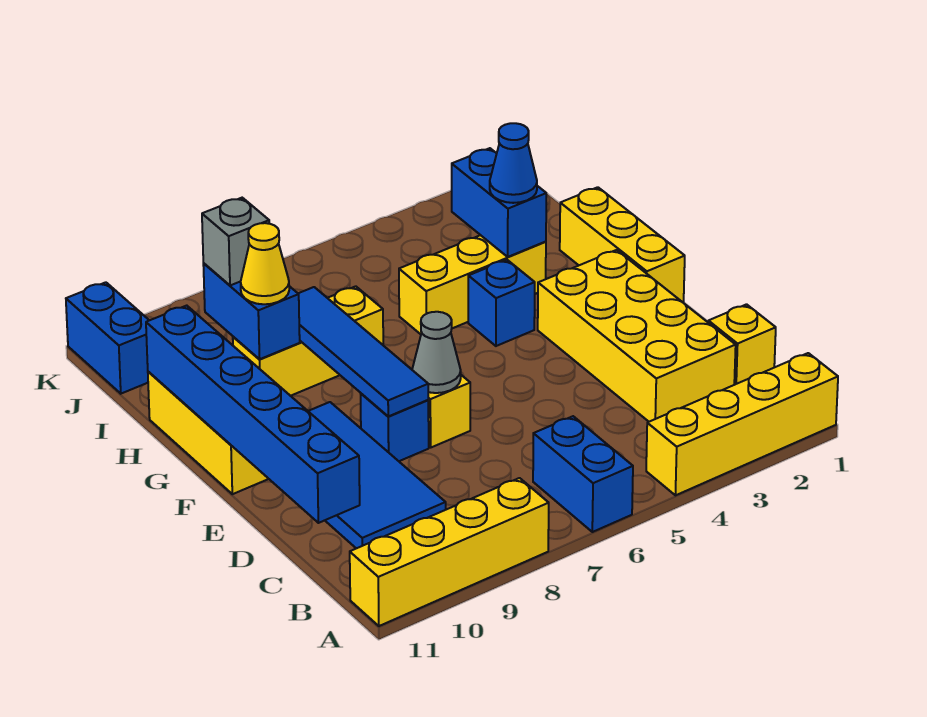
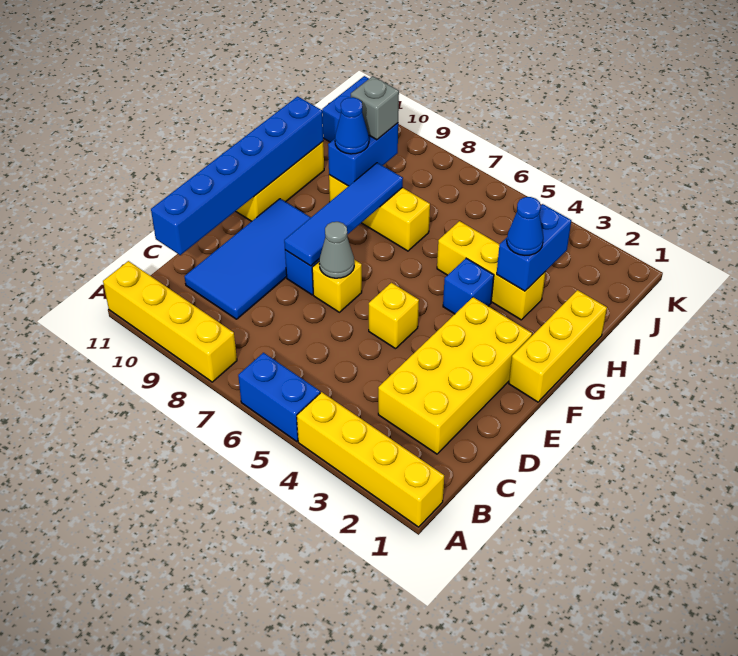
blue 1x2 brick [533,416,633,532] -> blue 1x2 brick turned to [238,353,320,442]
yellow 1x1 brick [708,304,776,385] -> yellow 1x1 brick moved to [369,283,419,349]
yellow 1x1 cone [241,223,289,304] -> blue 1x1 cone [335,97,369,154]

